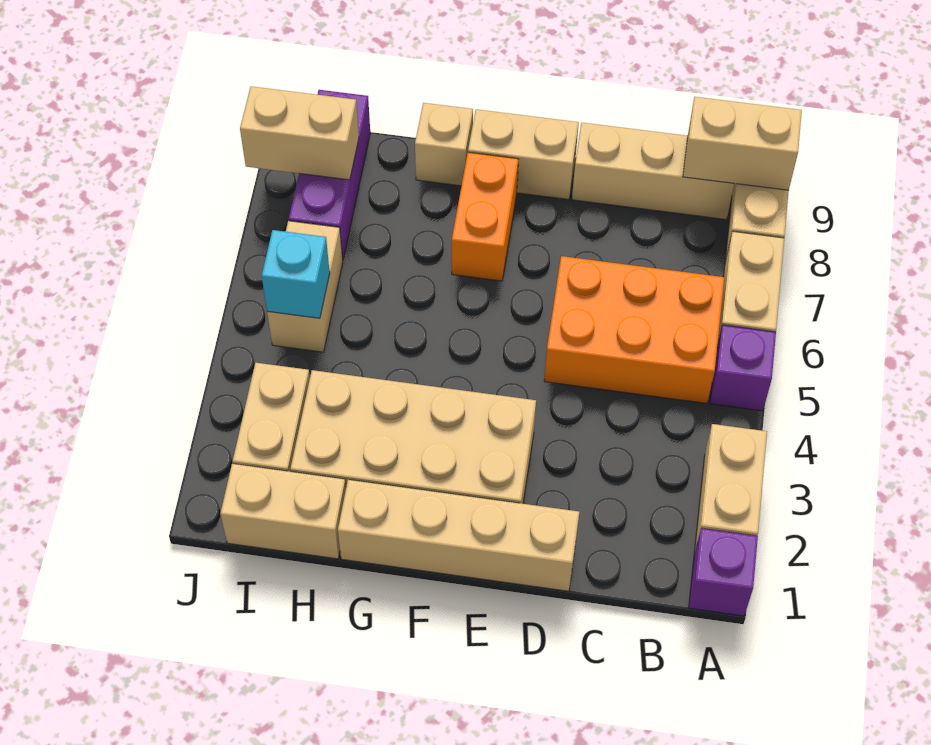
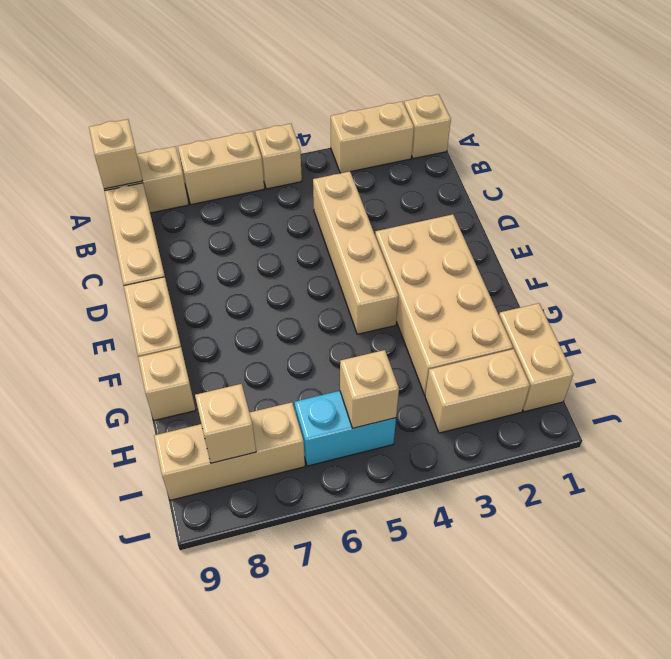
purple 1x1 brick [689,528,758,616] -> tan 1x1 brick [404,94,451,159]
purple 1x1 brick [710,325,776,411] -> tan 1x1 brick [255,124,302,189]
tan 1x2 brick [683,97,802,190] -> tan 1x1 brick [89,119,143,189]
orange 2x3 brick [544,256,724,403] -> none
tan 1x4 brick [338,480,579,591] -> tan 1x4 brick moved to [313,172,398,334]
orange 1x2 brick [452,152,518,281] -> none
tan 1x2 brick [267,221,343,352] -> cyan 1x2 brick [295,391,396,466]
cyan 1x1 brick [262,230,330,318] -> tan 1x1 brick [340,350,399,428]
purple 1x3 brick [289,90,370,259] -> tan 1x3 brick [154,402,305,500]
tan 1x2 brick [240,86,359,180] -> tan 1x1 brick [195,384,256,463]

